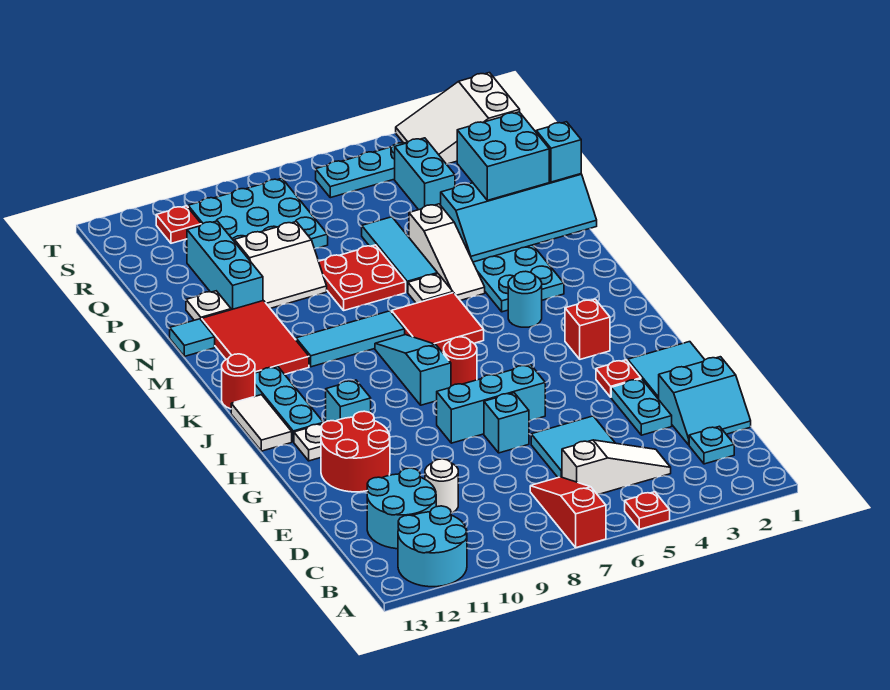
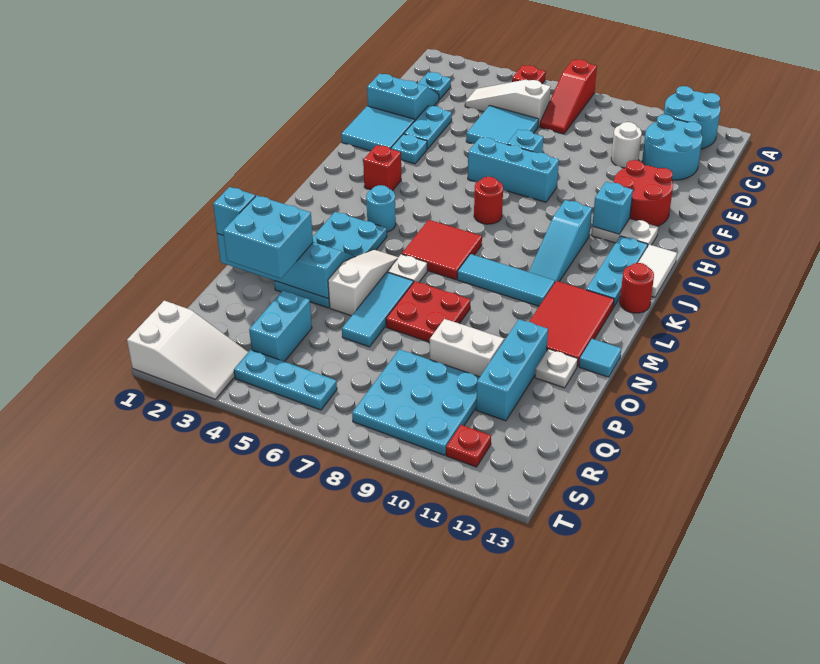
red 1x1 plate [596,360,641,397] -> cyan 1x1 plate [391,134,427,164]
cyan 1x3 slope [375,335,451,405] -> cyan 1x3 slope moved to [529,200,592,282]

